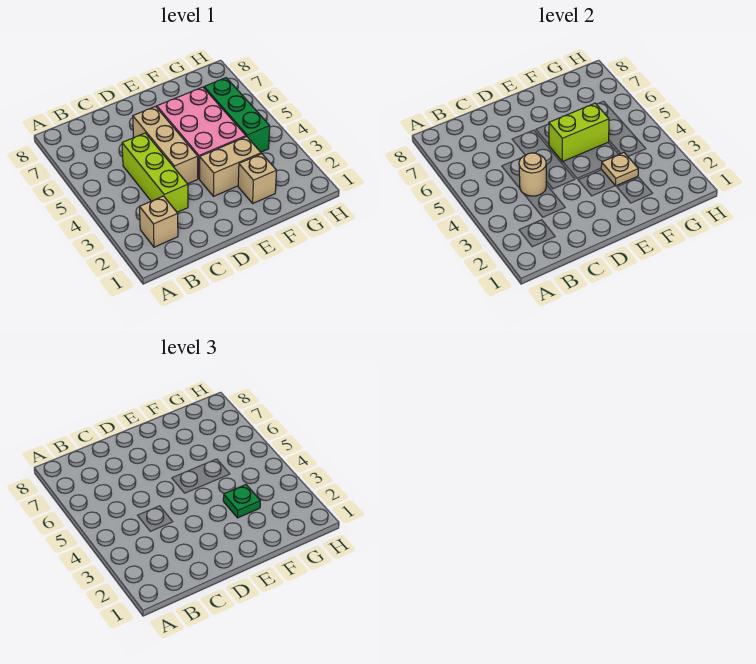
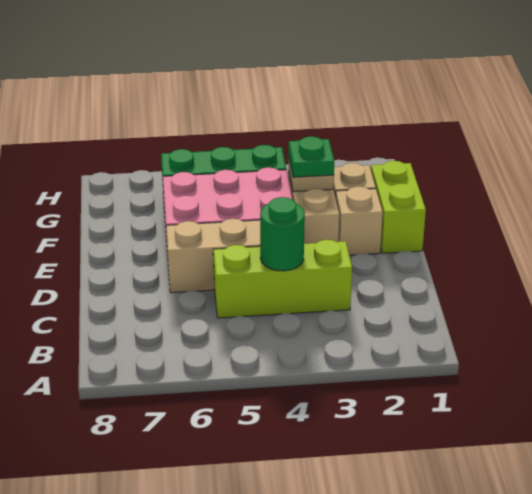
tan 1x1 brick [140,196,178,247] -> tan 1x1 brick moved to [336,186,383,255]
tan 1x1 round brick [519,153,546,196] -> green 1x1 round brick [260,197,305,271]
lime 1x2 brick [549,103,609,162] -> lime 1x2 brick moved to [371,161,426,253]

